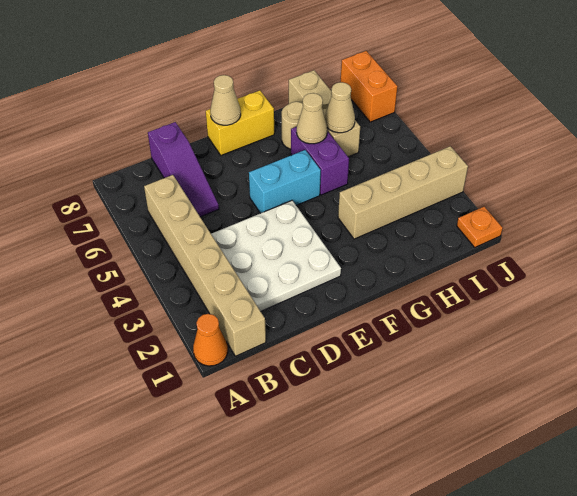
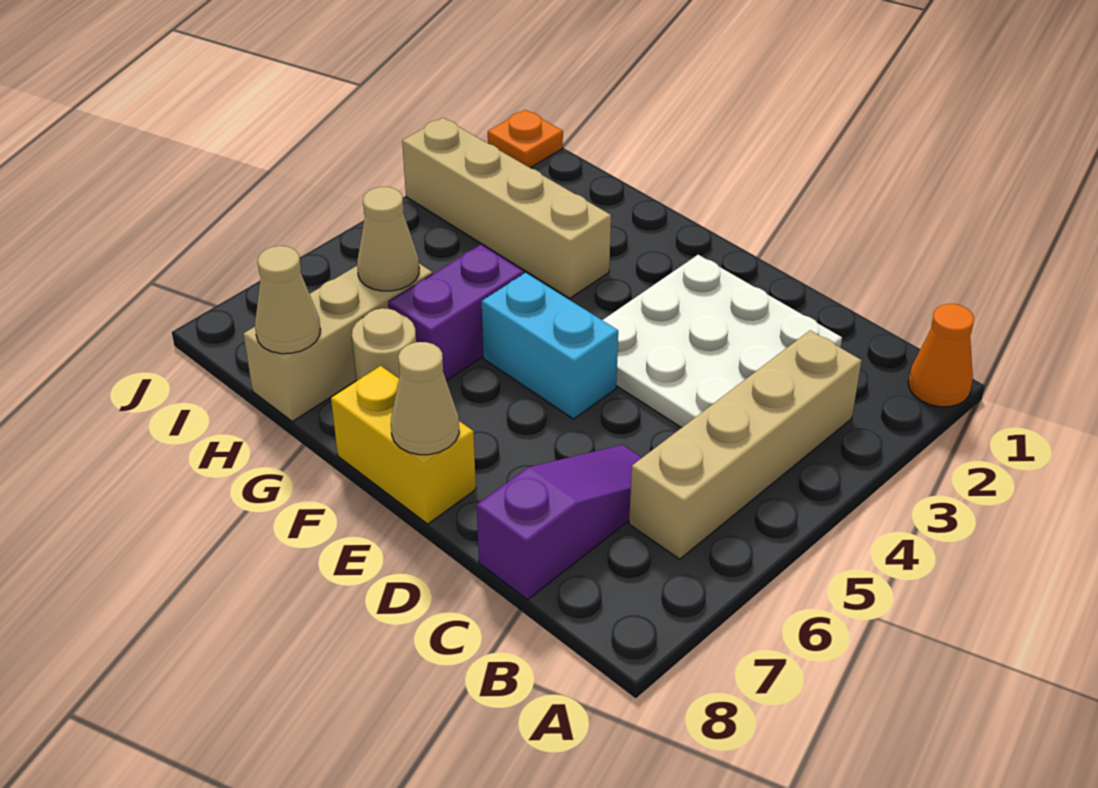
tan 1x6 brick [144,175,266,356] -> tan 1x4 brick [629,330,861,559]
tan 1x1 cone [297,93,327,144] -> tan 1x1 cone moved to [255,246,320,354]
orange 1x2 brick [341,51,398,122] -> none

